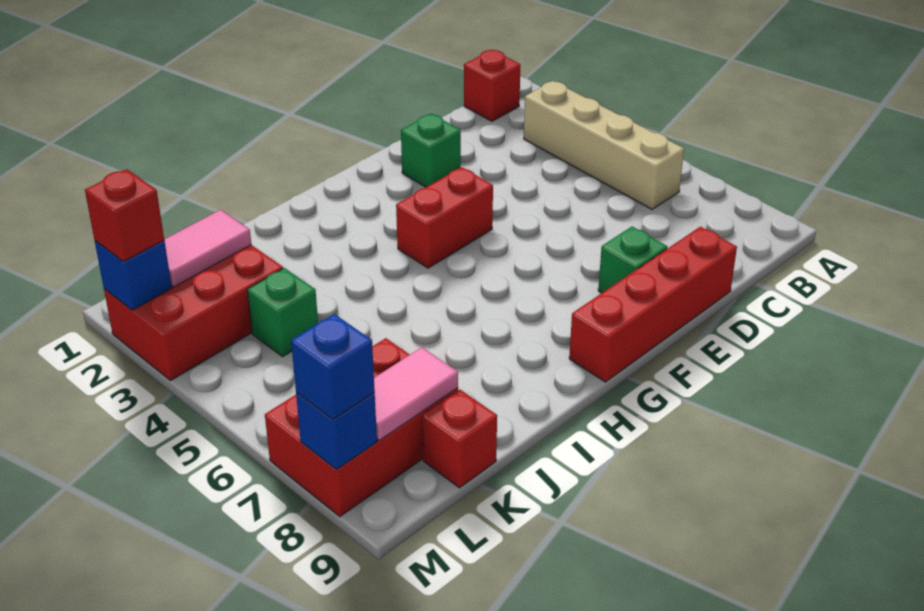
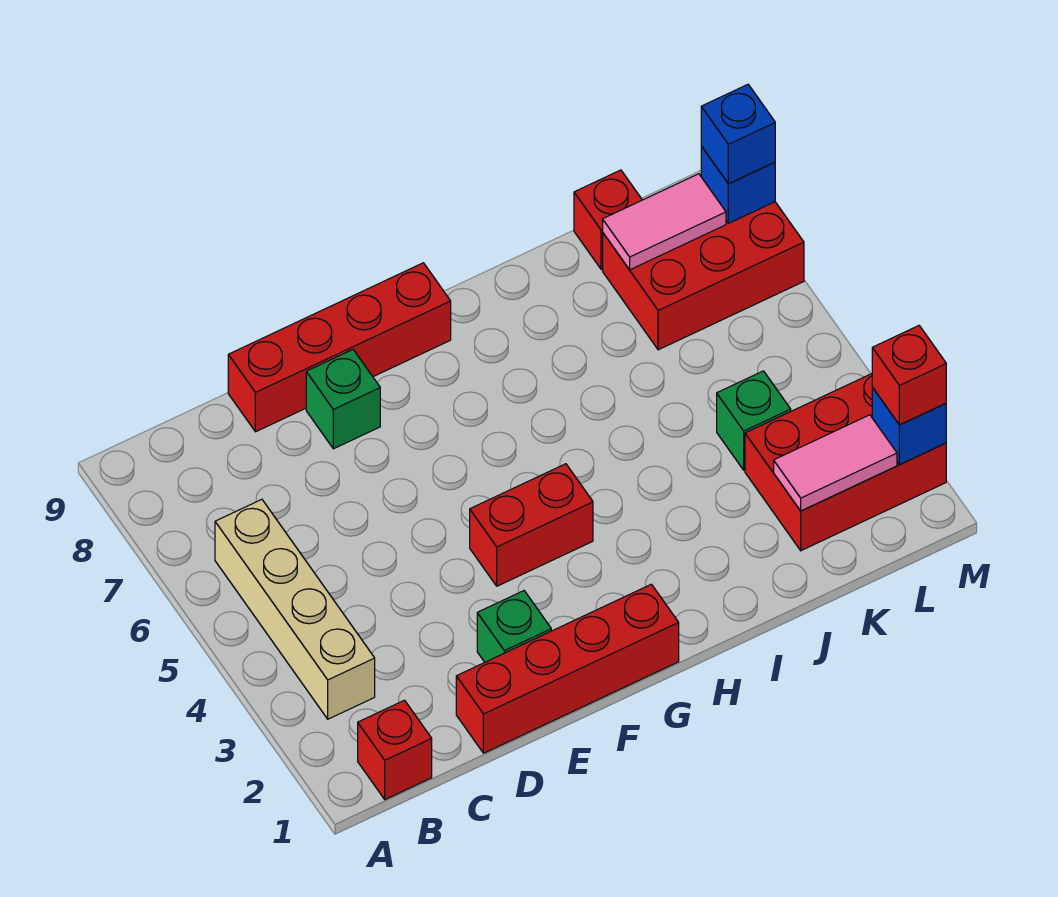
none -> red 1x4 brick [456,584,679,753]

